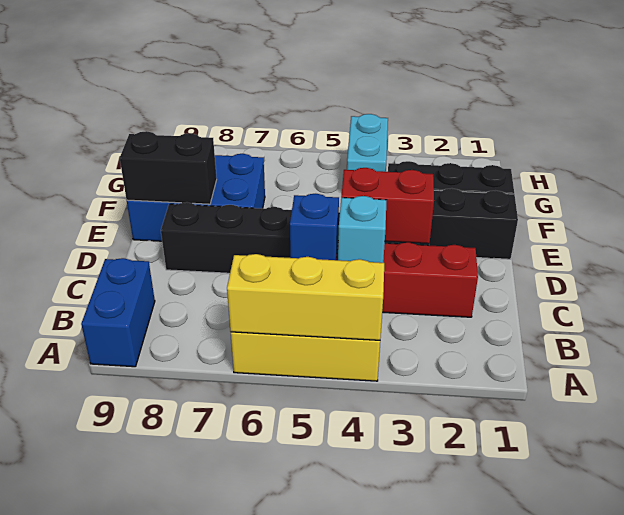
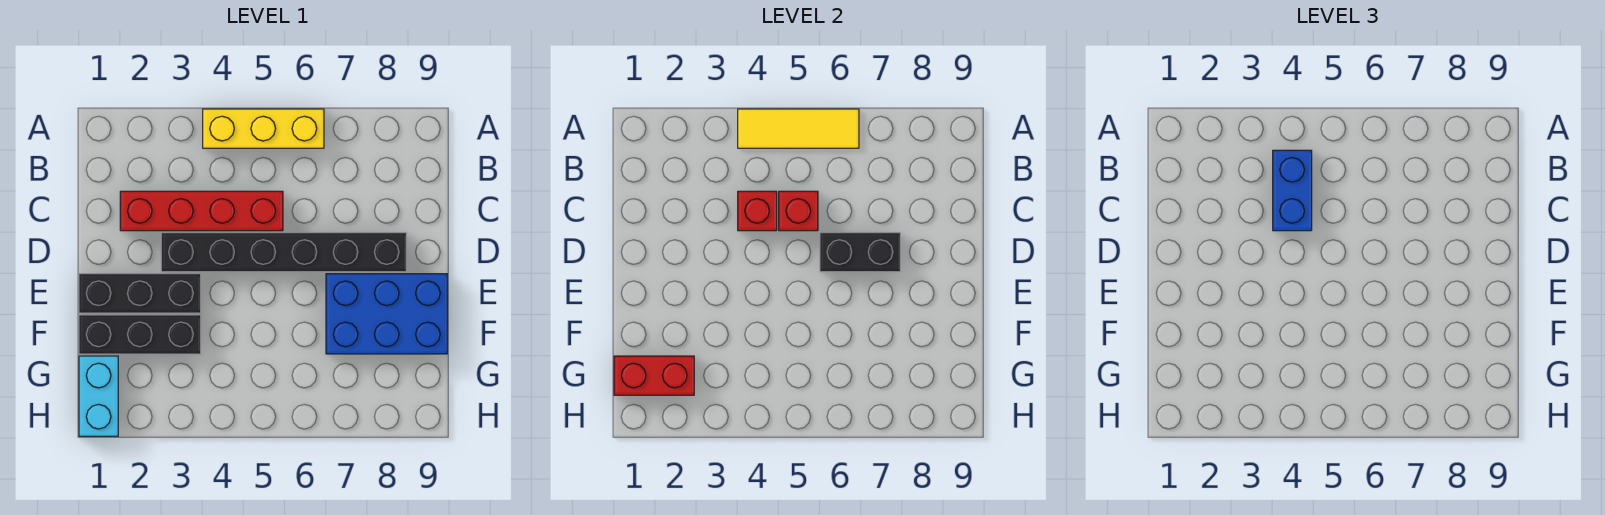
yellow 1x3 brick [227,254,384,340] -> yellow 1x3 tile [738,109,859,148]
blue 1x2 brick [81,258,155,367] -> blue 1x2 brick moved to [1273,150,1312,231]
cyan 1x1 brick [338,196,386,263] -> red 1x1 brick [738,191,777,231]
blue 1x1 brick [290,194,339,260] -> red 1x1 brick [779,191,818,231]
red 1x2 brick [341,168,434,244] -> red 1x2 brick moved to [614,356,694,395]
black 1x2 brick [120,131,217,204] -> black 1x2 brick moved to [820,233,900,272]
cyan 1x2 brick [347,114,388,172] -> cyan 1x2 brick moved to [79,356,118,436]

